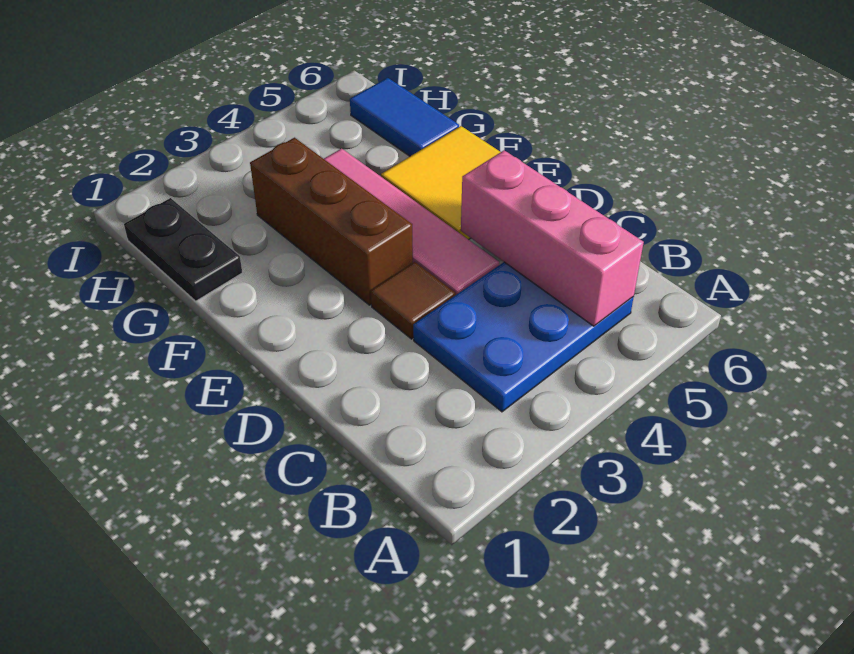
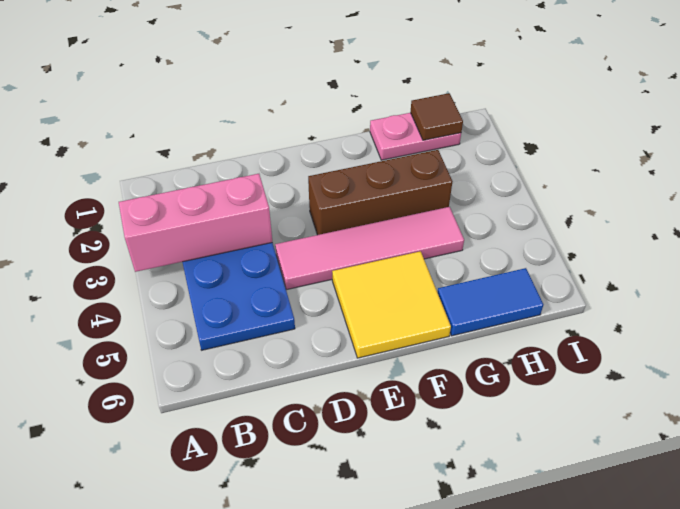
pink 1x3 brick [461,150,644,326] -> pink 1x3 brick moved to [119,174,272,272]
brown 1x1 tile [371,262,455,339] -> brown 1x1 tile moved to [410,93,463,140]
black 1x2 plate [124,198,242,301] -> pink 1x2 plate [370,113,461,160]

